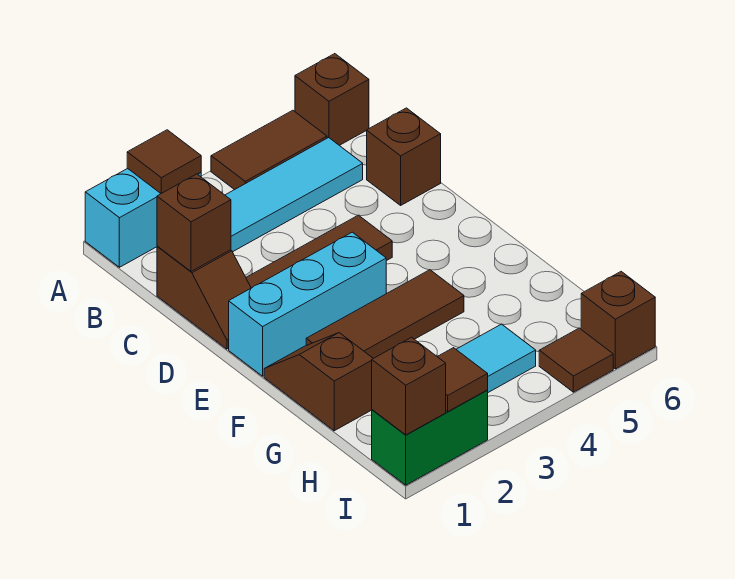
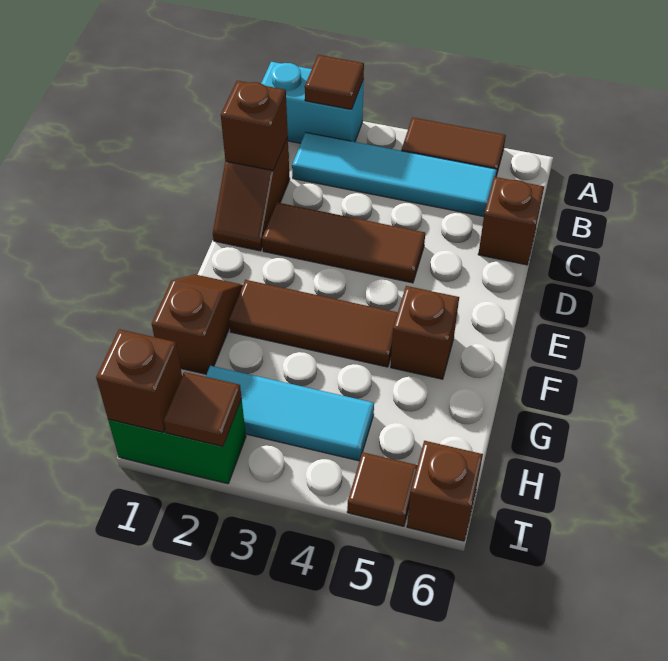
brown 1x1 brick [295,54,369,145] -> brown 1x1 brick moved to [391,286,459,379]
cyan 1x3 brick [229,232,386,376] -> none

